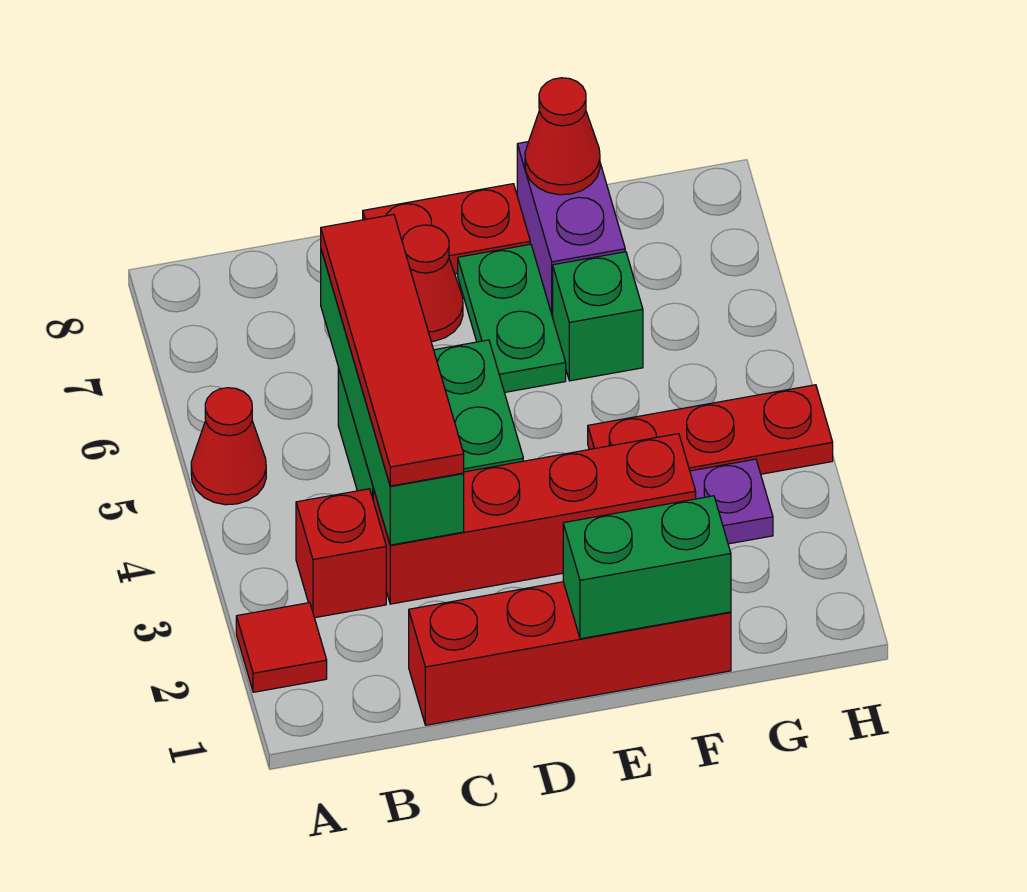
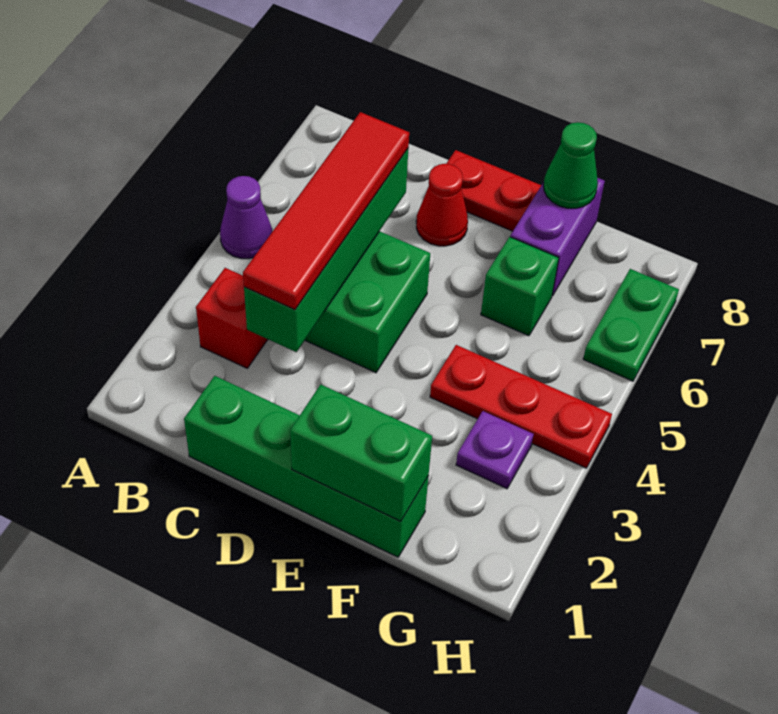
red 1x1 tile [236,603,327,692] -> none
red 1x1 cone [191,388,266,505] -> purple 1x1 cone [220,176,272,259]
red 1x4 brick [409,582,731,725] -> green 1x4 brick [184,376,428,557]
red 1x4 brick [373,434,696,604] -> none
green 1x2 plate [458,244,566,392] -> green 1x2 plate moved to [583,269,679,381]
red 1x1 cone [525,78,600,195] -> green 1x1 cone [544,122,598,208]

